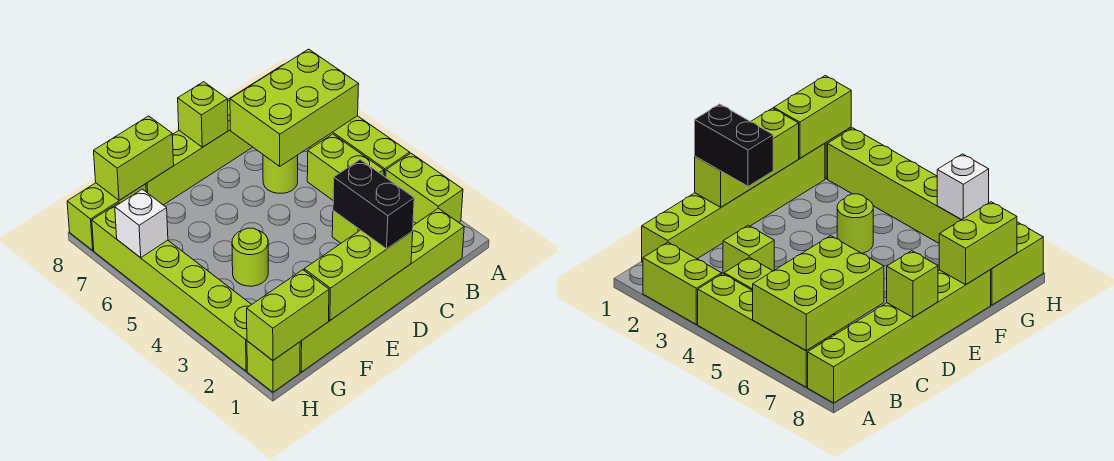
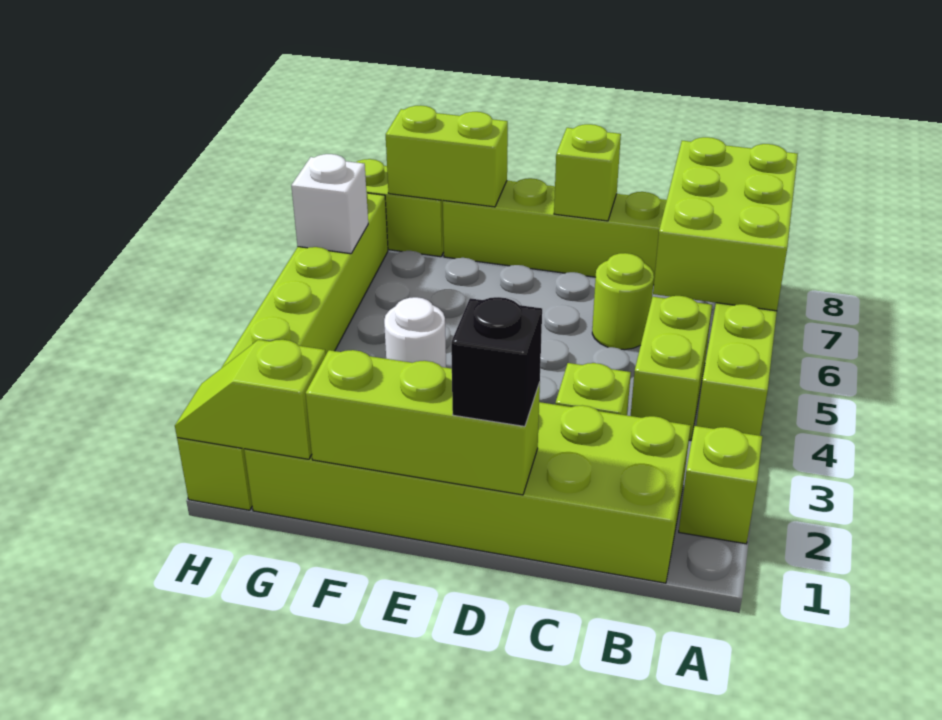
lime 1x2 brick [386,153,463,223] -> lime 1x1 brick [679,426,762,544]
lime 2x3 brick [230,49,359,166] -> lime 2x3 brick turned to [653,137,798,311]
lime 1x6 brick [300,208,464,372] -> lime 2x6 brick [244,402,691,583]
black 1x2 brick [333,160,414,249] -> black 1x1 brick [451,297,542,427]
lime 1x1 round brick [232,228,268,286] -> white 1x1 round brick [384,297,446,368]
lime 1x2 brick [247,270,329,360] -> lime 1x2 slope [175,340,326,459]

